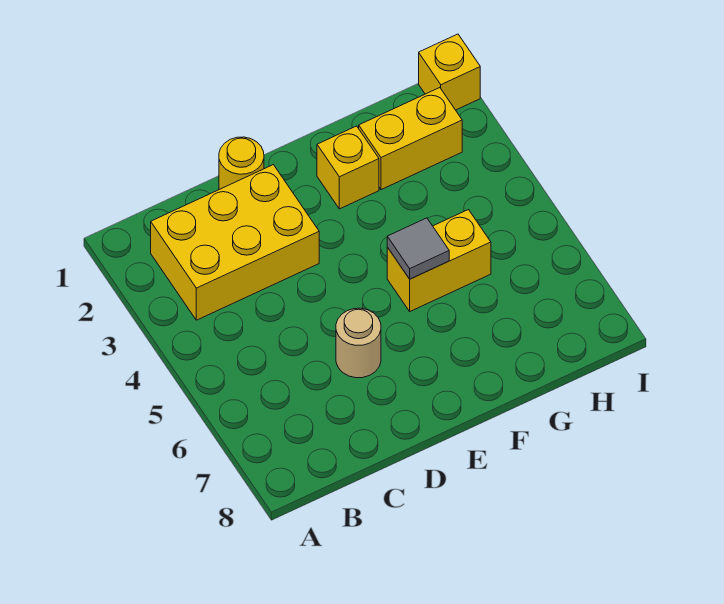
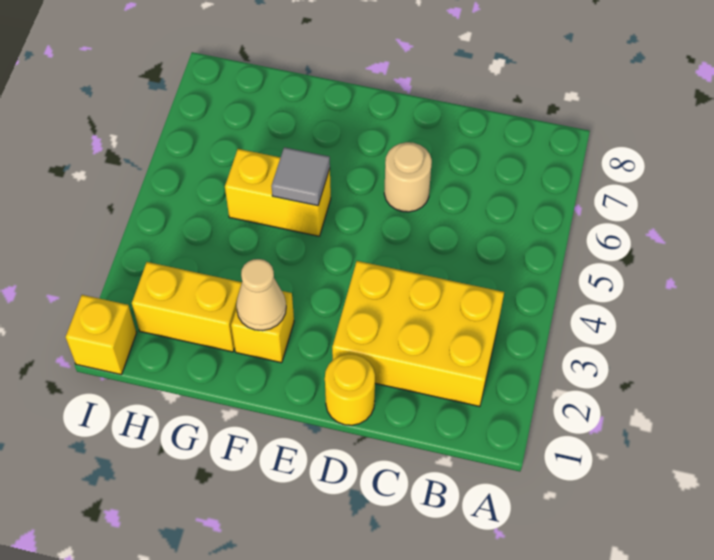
none -> tan 1x1 cone [236,259,286,331]

